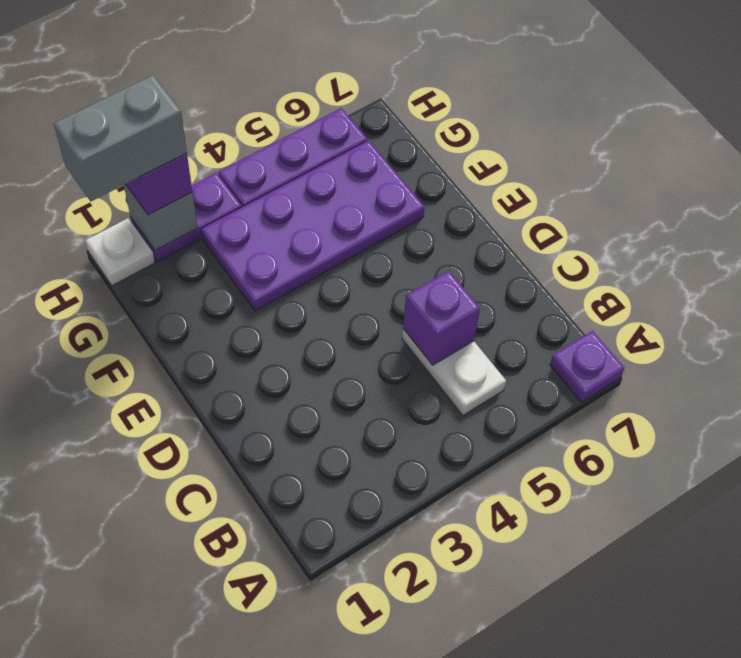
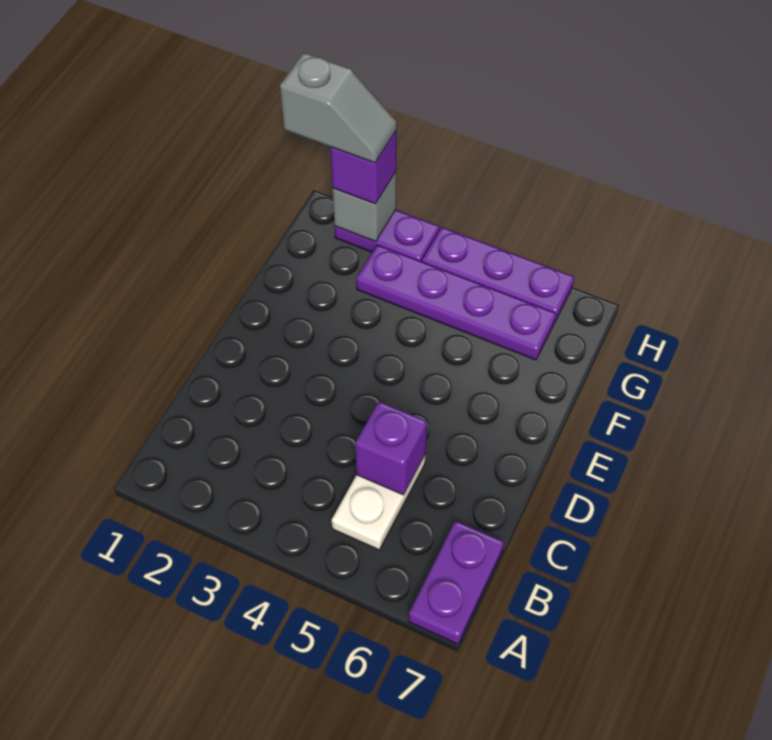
purple 1x1 plate [550,331,625,402] -> purple 1x2 plate [408,521,504,644]
purple 2x4 plate [201,141,424,311] -> purple 1x4 plate [356,245,556,360]
white 1x1 plate [85,218,155,286] -> none
grey 1x2 brick [54,75,187,201] -> grey 1x2 slope [280,53,397,163]

